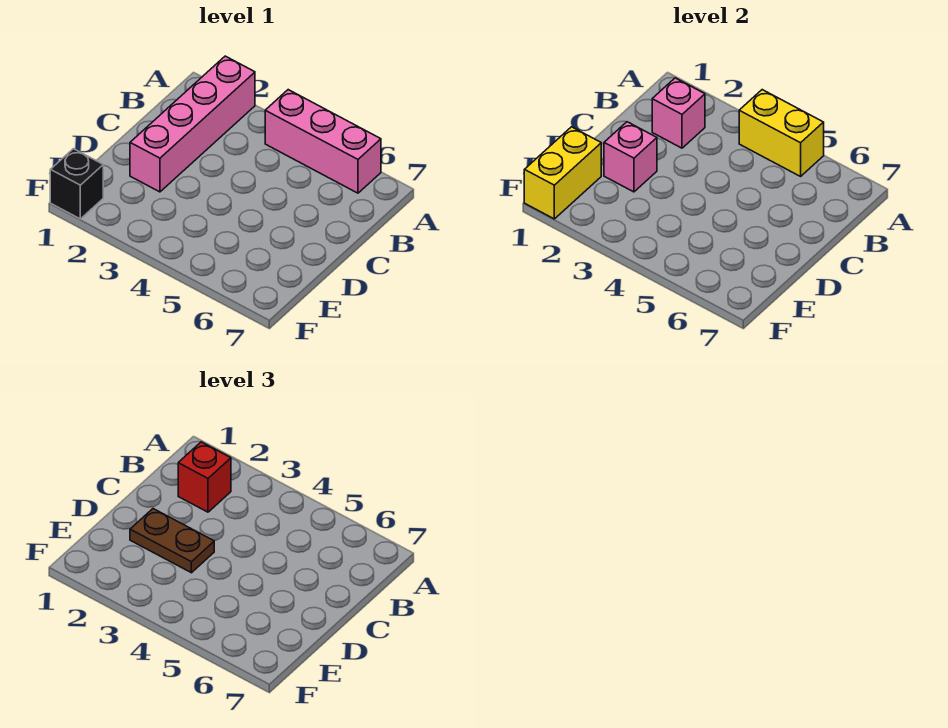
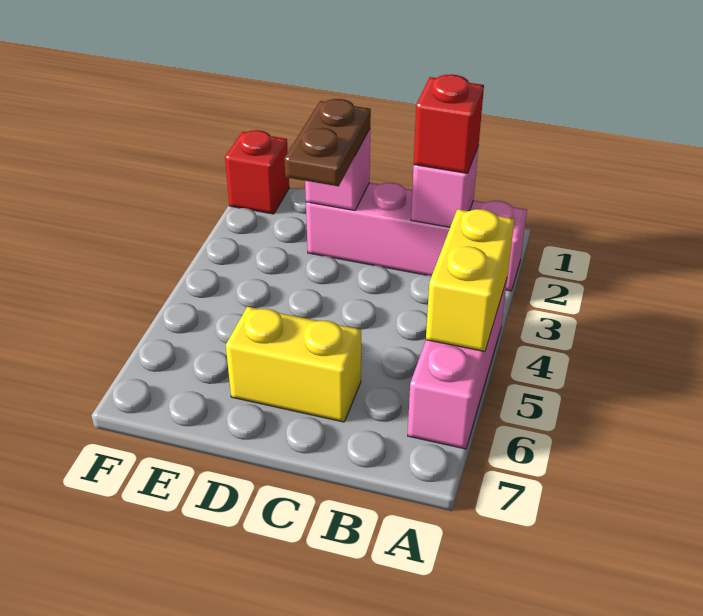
yellow 1x2 brick [524,127,601,219] -> yellow 1x2 brick moved to [226,307,361,422]
black 1x1 brick [50,149,103,219] -> red 1x1 brick [225,130,289,214]

